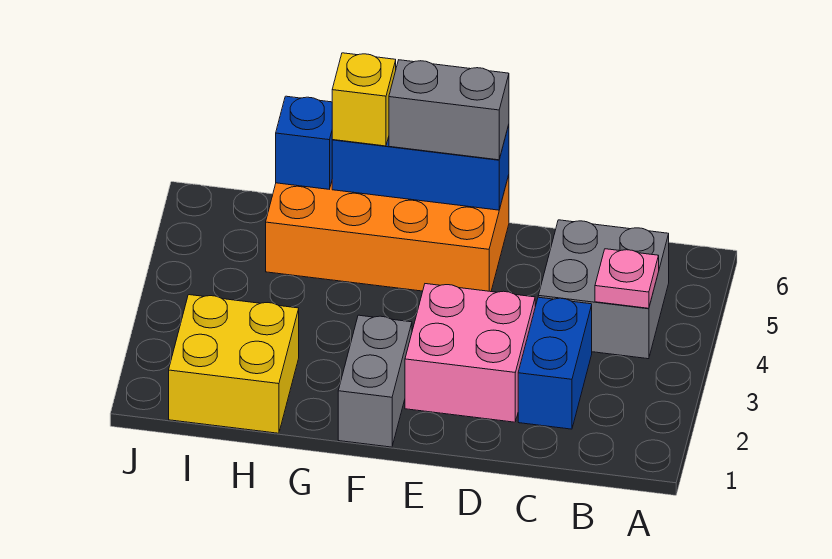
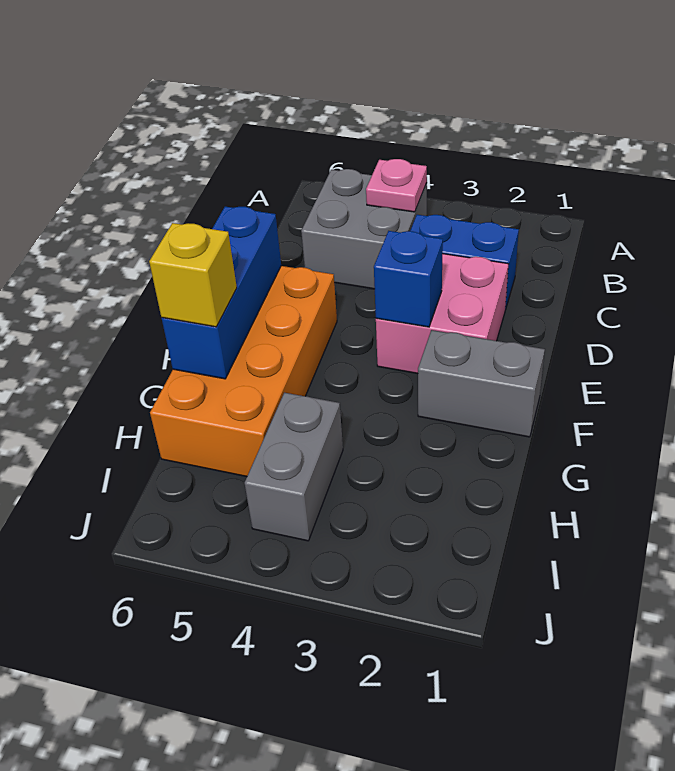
grey 1x2 brick [389,60,509,160] -> grey 1x2 brick moved to [245,393,343,541]
yellow 2x2 brick [169,295,299,433] -> none
blue 1x1 brick [276,96,332,189] -> blue 1x1 brick moved to [374,231,443,327]

